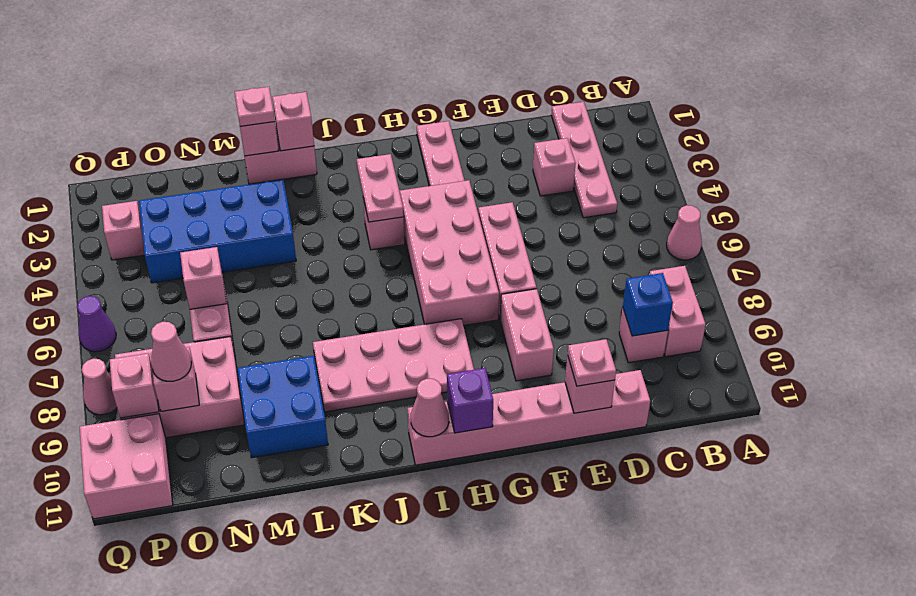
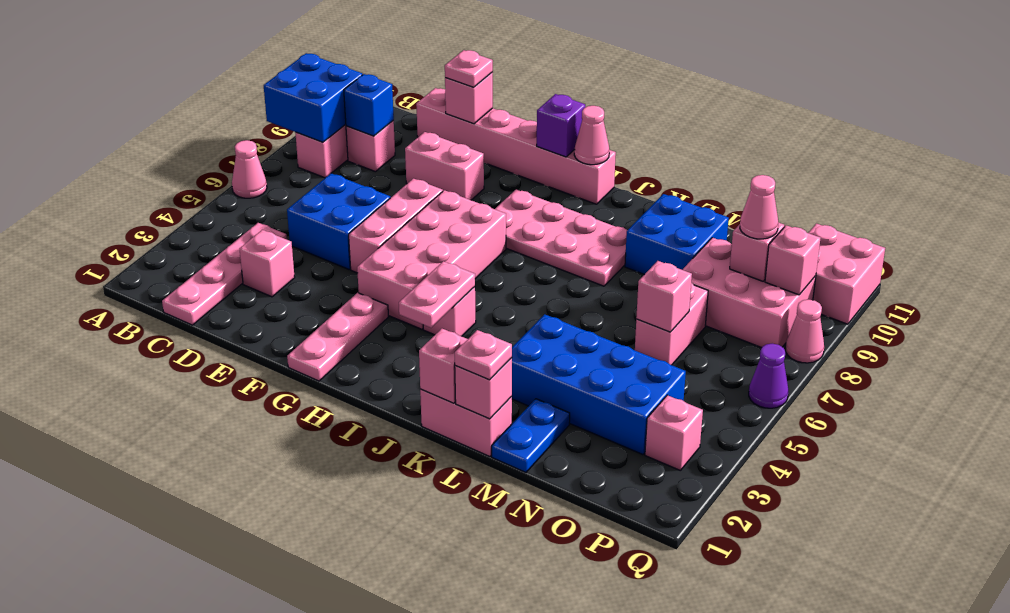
none -> blue 2x2 brick [264,53,363,142]
none -> blue 2x2 brick [287,173,390,269]
pink 1x2 brick [500,289,554,381] -> pink 1x2 brick turned to [405,132,484,200]
none -> blue 1x2 plate [492,399,570,472]

